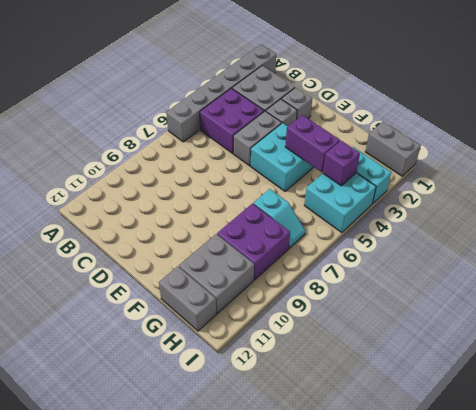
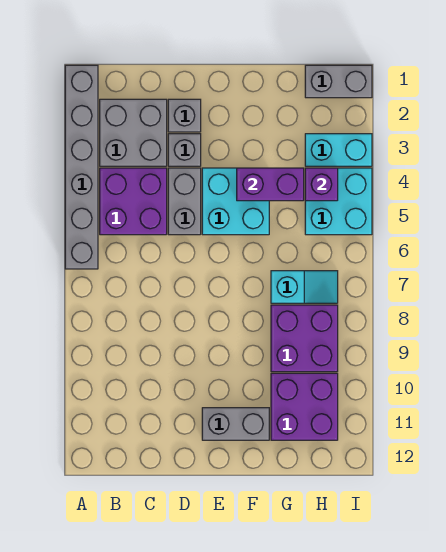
grey 2x2 brick [179,234,254,313] -> purple 2x2 brick [271,373,338,440]
grey 1x2 brick [159,266,217,331] -> grey 1x2 brick moved to [202,408,269,440]

